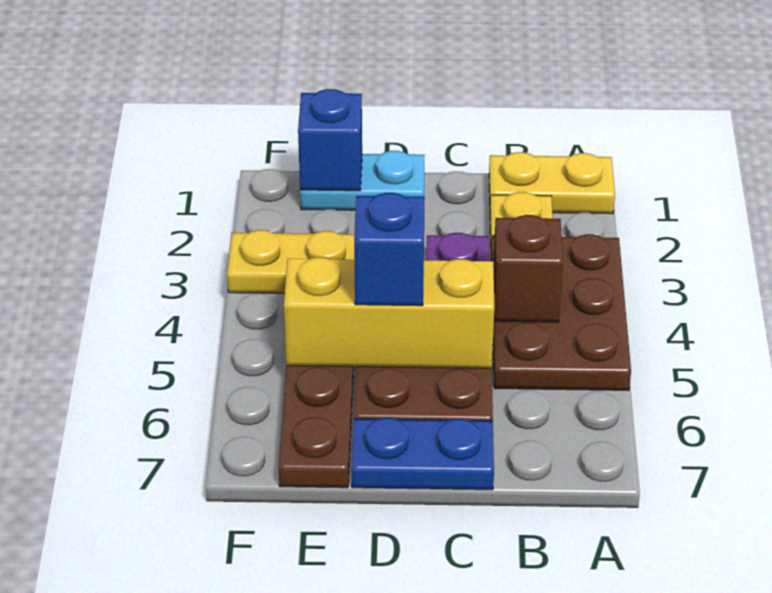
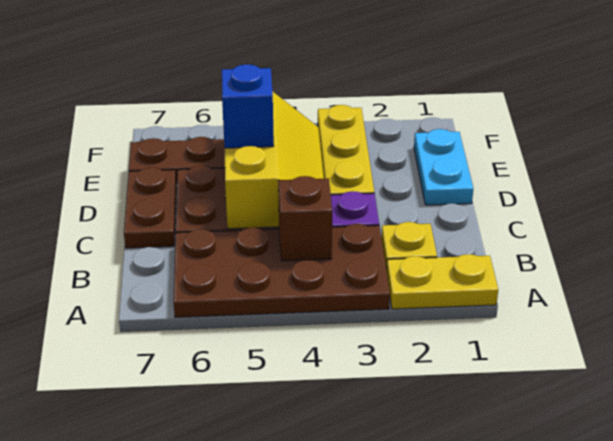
yellow 1x2 plate [489,152,615,214] -> yellow 1x2 plate turned to [387,254,498,309]
brown 2x3 plate [491,234,631,390] -> brown 2x4 plate [173,224,390,317]
blue 1x2 plate [351,418,494,490] -> brown 1x2 plate [124,168,176,248]
blue 1x1 brick [298,89,362,191] -> none

